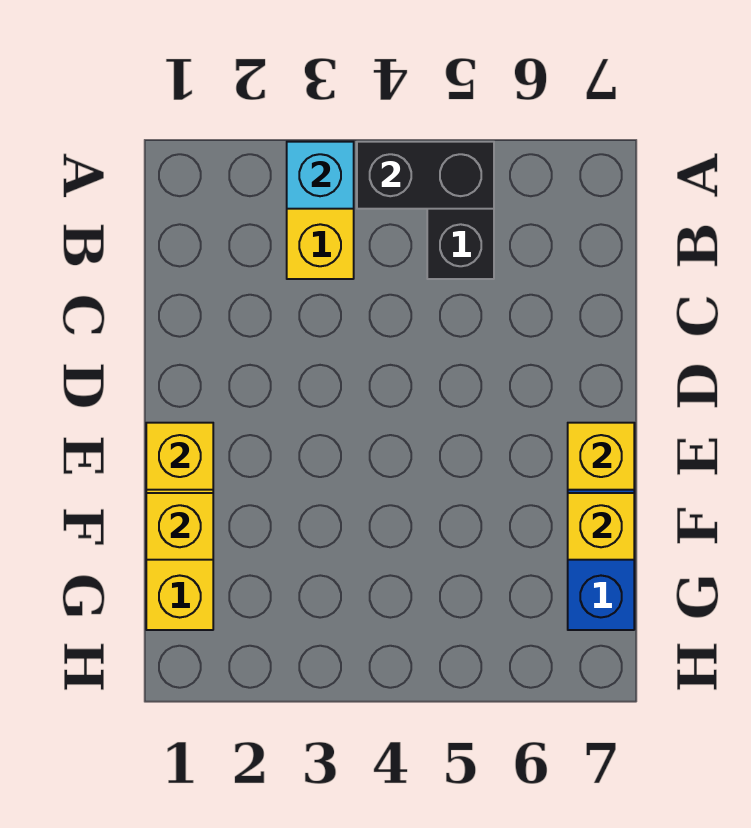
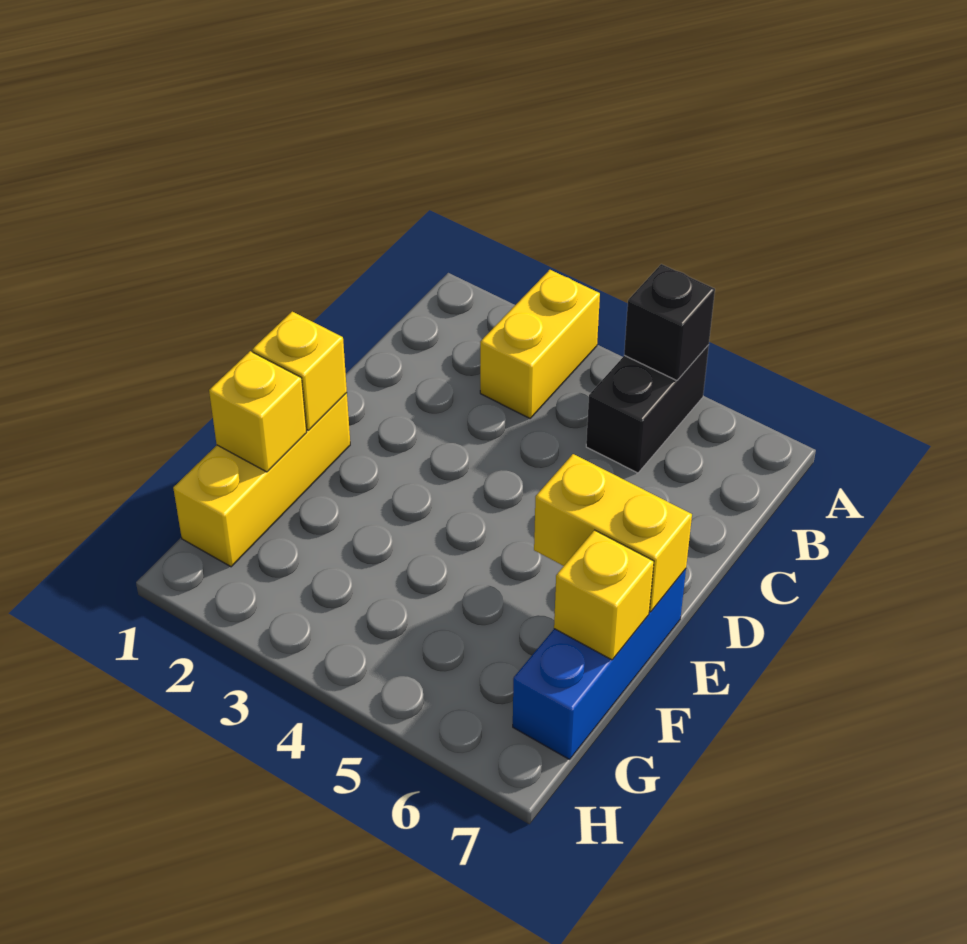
cyan 1x1 brick [287,142,354,209] -> none
black 1x2 brick [357,142,494,209] -> black 1x1 brick [624,264,715,381]
yellow 1x1 brick [568,423,634,490] -> yellow 1x2 brick [534,454,692,612]

